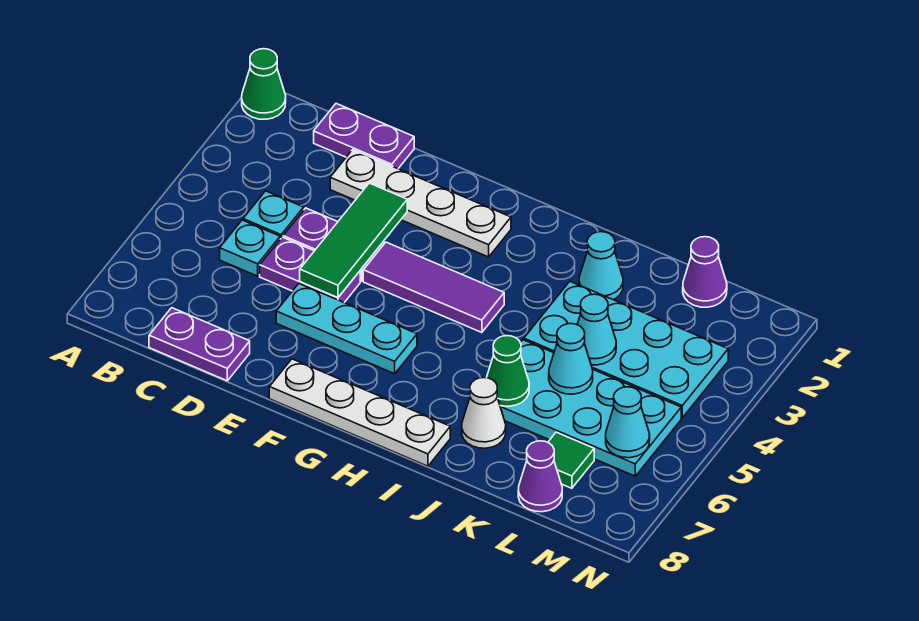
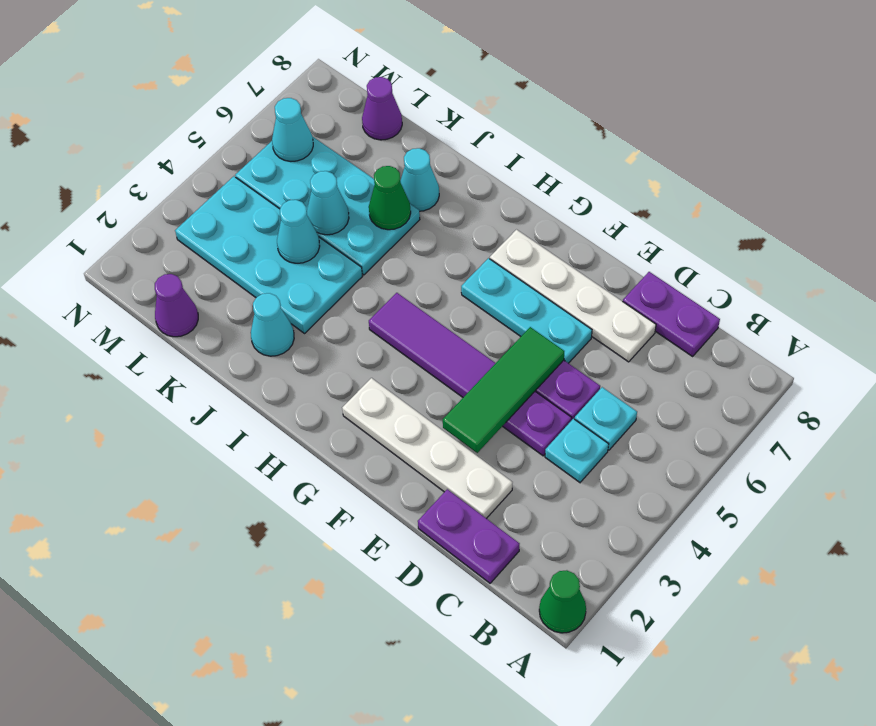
white 1x4 plate [269,359,450,466] -> white 1x4 plate moved to [490,230,656,362]
white 1x1 cone [462,378,506,448] -> cyan 1x1 cone [400,148,439,211]
green 1x1 tile [548,432,594,488] -> none

